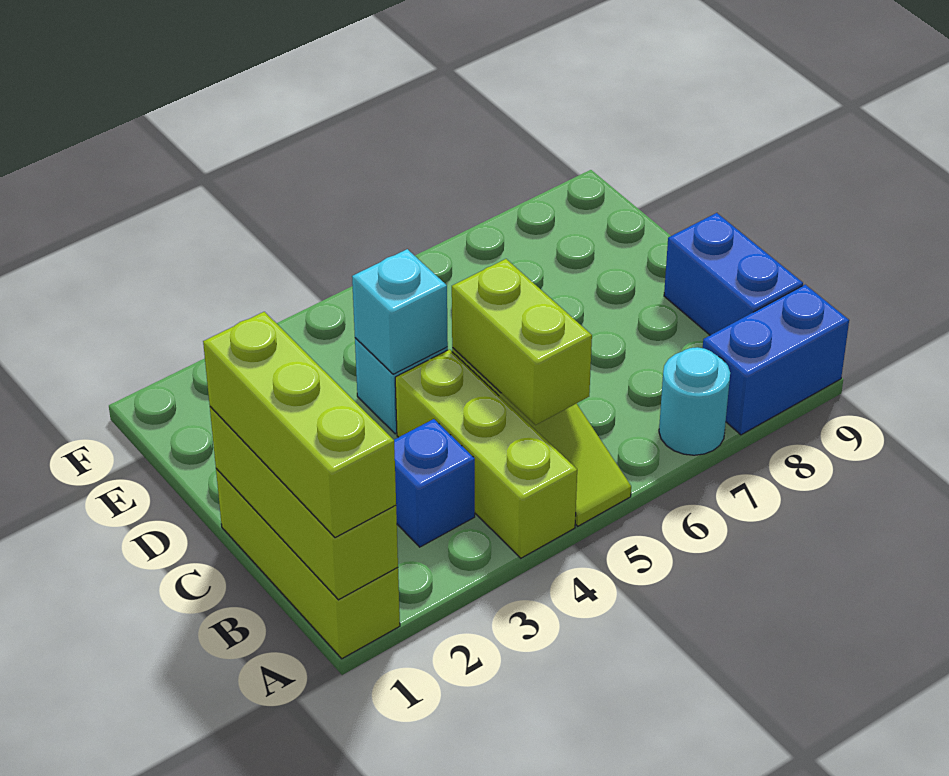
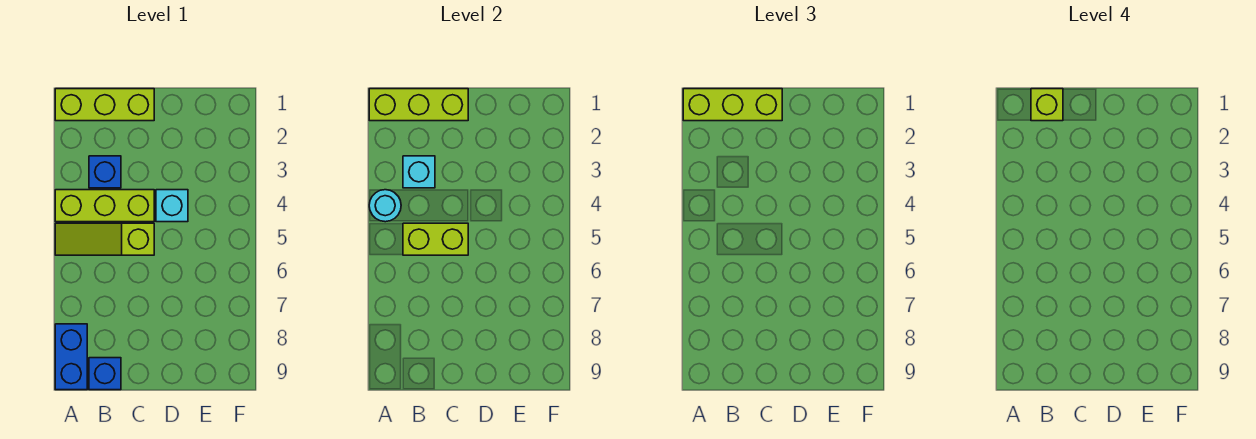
cyan 1x1 round brick [659,347,730,455] -> cyan 1x1 round brick moved to [369,190,401,222]
none -> lime 1x1 brick [1031,89,1063,121]
blue 1x2 brick [664,213,803,335] -> blue 1x1 brick [89,358,121,390]
cyan 1x1 brick [352,249,448,374] -> cyan 1x1 brick moved to [403,156,435,188]

